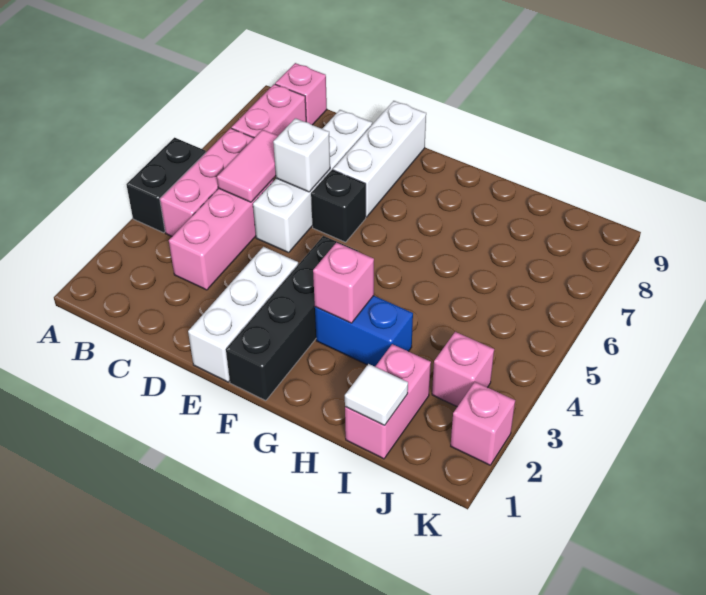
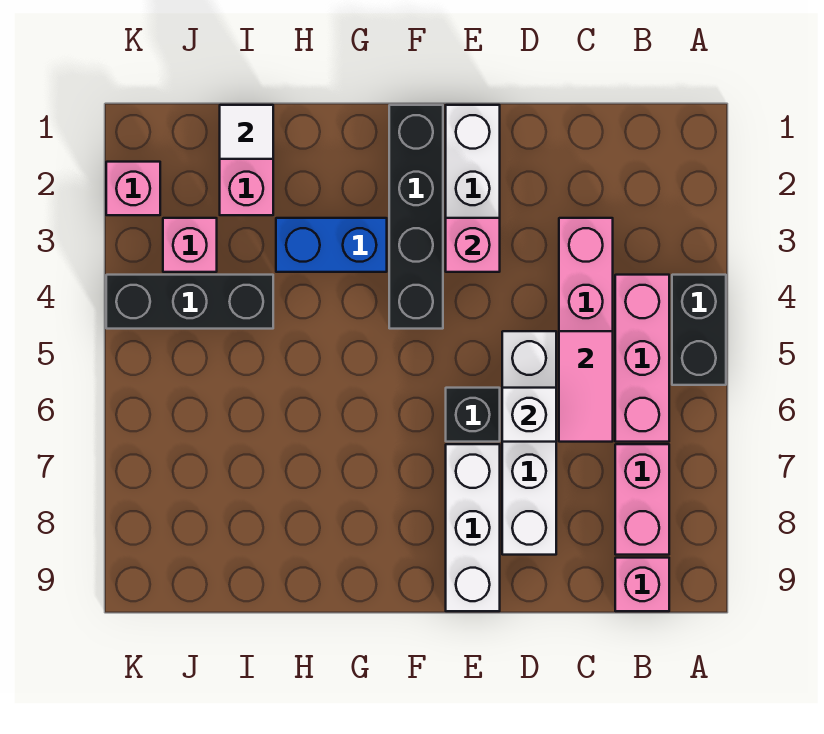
pink 1x1 brick [313,243,374,323] -> pink 1x1 brick moved to [446,218,500,272]
none -> black 1x3 brick [106,275,273,329]

